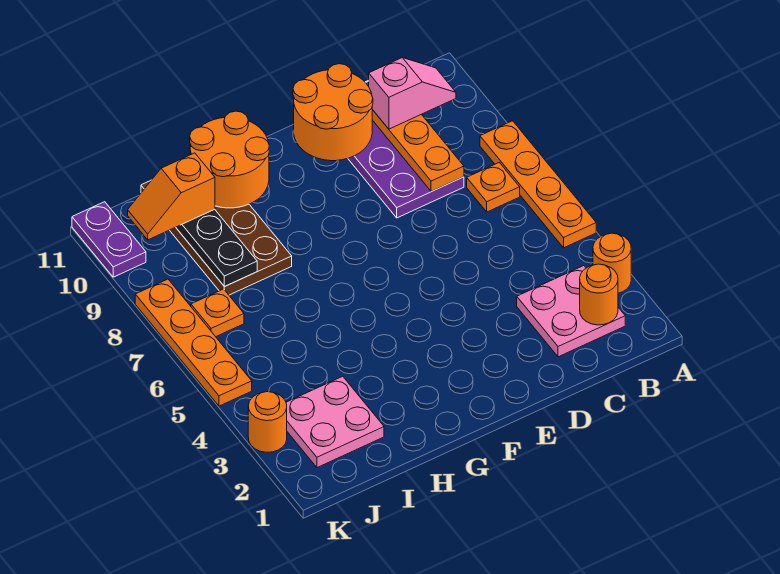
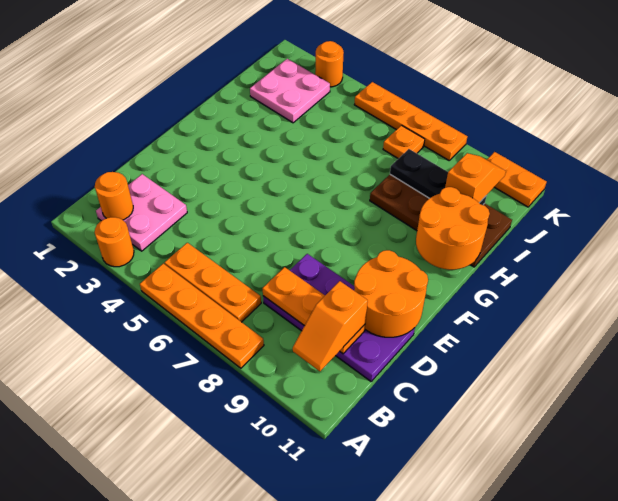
orange 1x1 plate [467,162,520,212] -> orange 1x3 plate [165,243,261,322]
pink 1x2 slope [369,58,456,129] -> orange 1x2 slope [293,281,368,371]
purple 1x2 plate [72,202,146,277] -> orange 1x2 plate [487,152,547,207]

